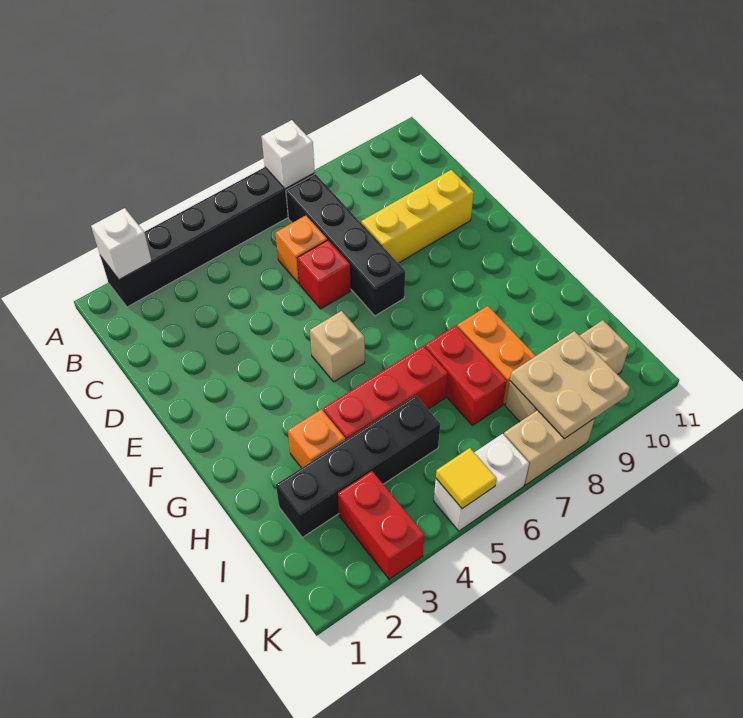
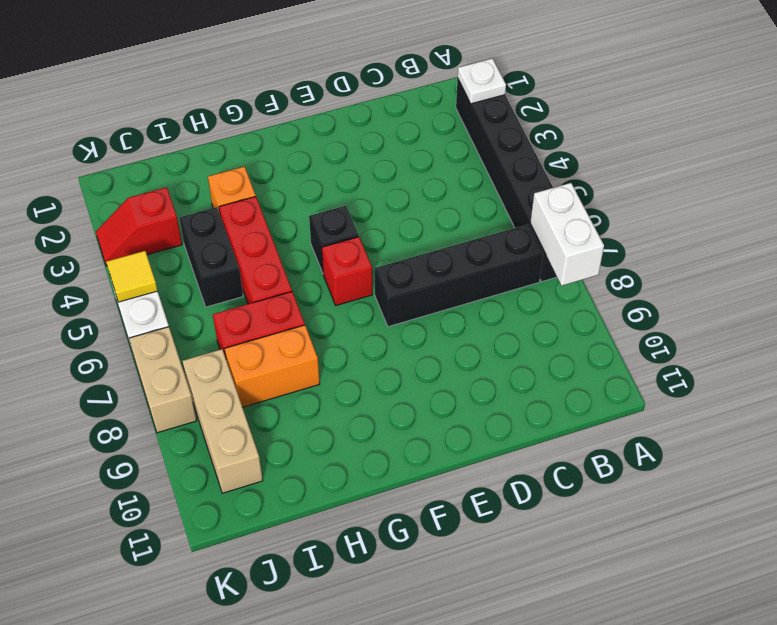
white 1x1 brick [91,208,152,280] -> white 1x1 plate [458,58,506,104]
white 1x1 brick [262,120,315,189] -> white 1x2 brick [530,183,604,286]
orange 1x1 brick [276,215,327,283] -> none
red 1x1 brick [297,240,351,309] -> red 1x1 brick moved to [322,237,372,305]
yellow 1x3 brick [361,170,474,263] -> none
tan 1x1 brick [310,311,365,382] -> black 1x1 brick [309,206,359,273]
black 1x4 brick [276,396,440,537] -> black 1x2 brick [179,207,243,307]
red 1x2 brick [338,471,425,579] -> red 1x2 slope [96,187,182,266]
tan 2x2 plate [510,331,630,439] -> none

